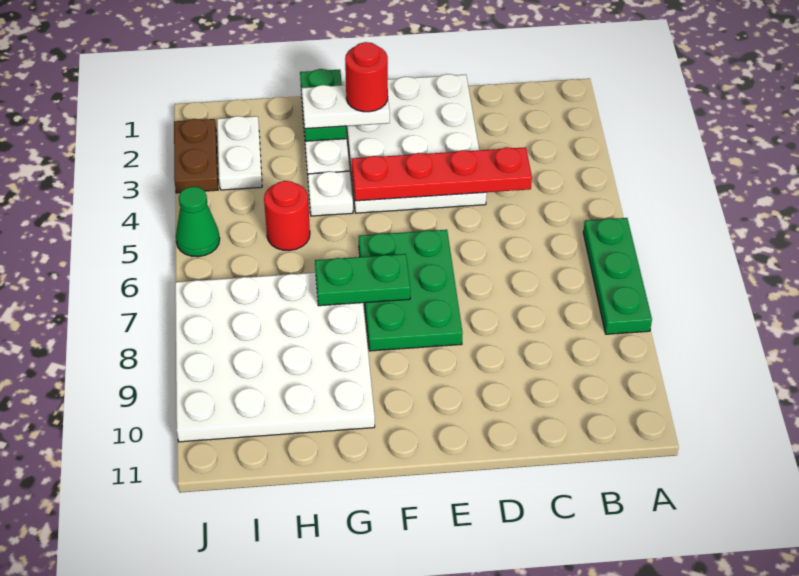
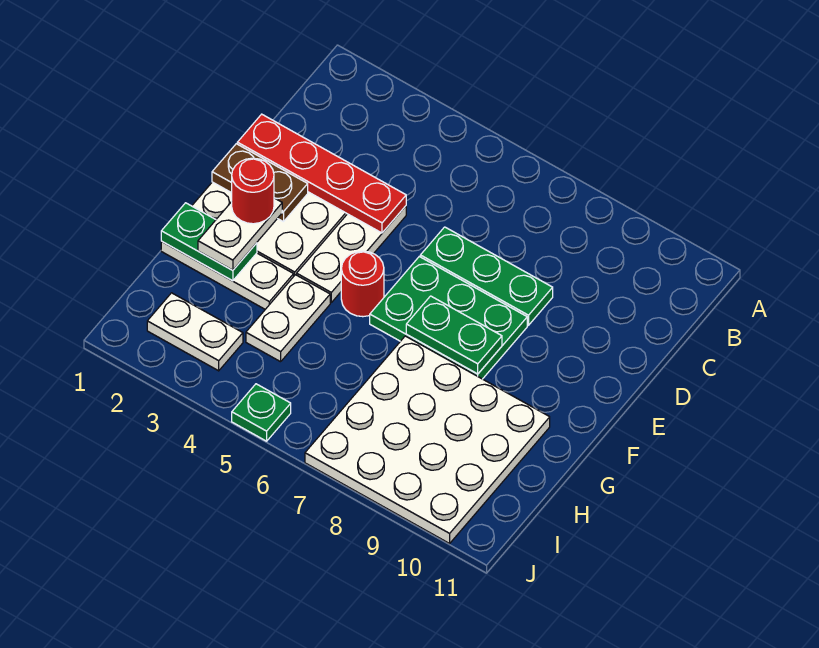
green 1x3 plate [583,218,652,334] -> green 1x3 plate moved to [420,227,553,325]
red 1x4 plate [352,147,532,201] -> red 1x4 plate turned to [237,114,406,233]
green 1x2 plate [315,254,410,306] -> green 1x2 plate turned to [406,296,502,374]
white 1x1 plate [308,171,353,216] -> white 1x2 plate [246,275,330,362]
red 1x1 round brick [264,181,310,251] -> red 1x1 round brick moved to [341,251,384,317]
brown 1x2 plate [174,119,218,193] -> brown 1x2 plate moved to [212,144,308,222]
green 1x1 cone [176,187,220,257] -> green 1x1 plate [232,384,291,441]

